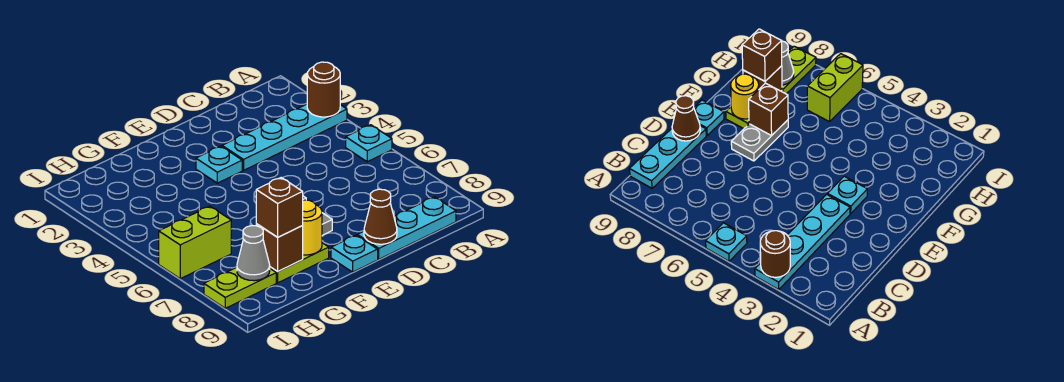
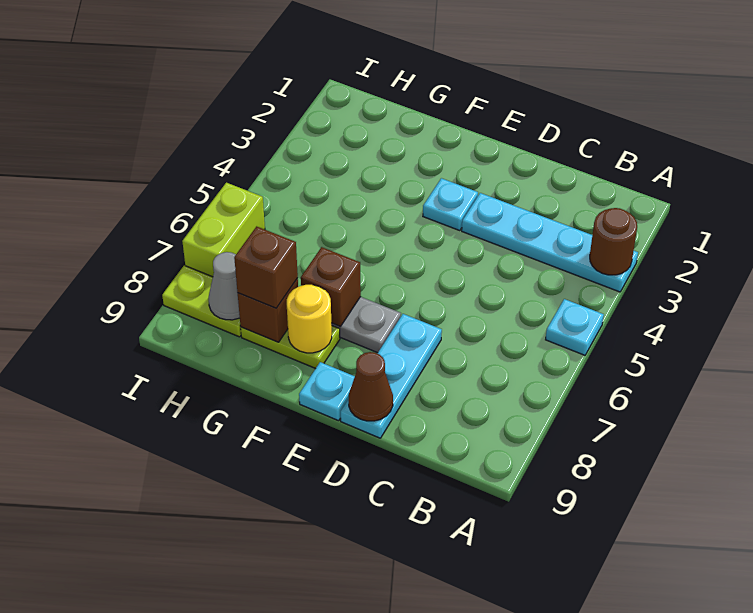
cyan 1x3 plate [357,197,456,259] -> cyan 1x3 plate turned to [341,314,442,438]
lime 1x2 brick [159,206,231,279] -> lime 1x2 brick turned to [182,183,265,277]

